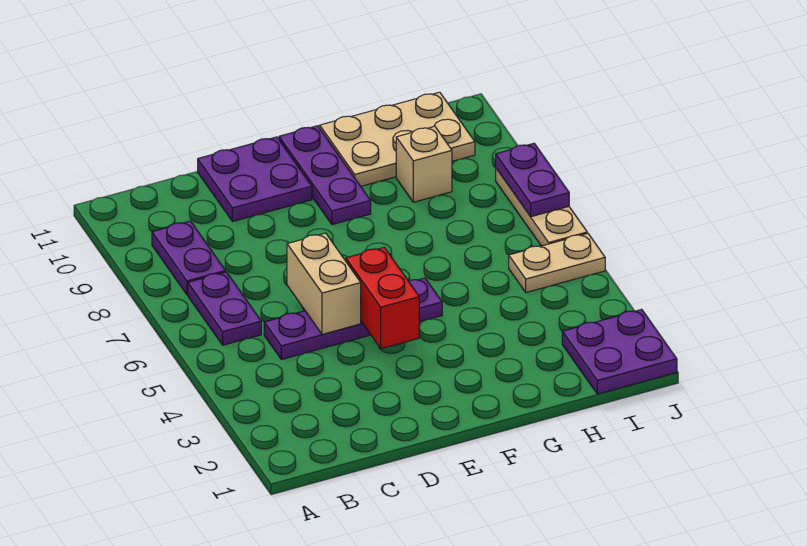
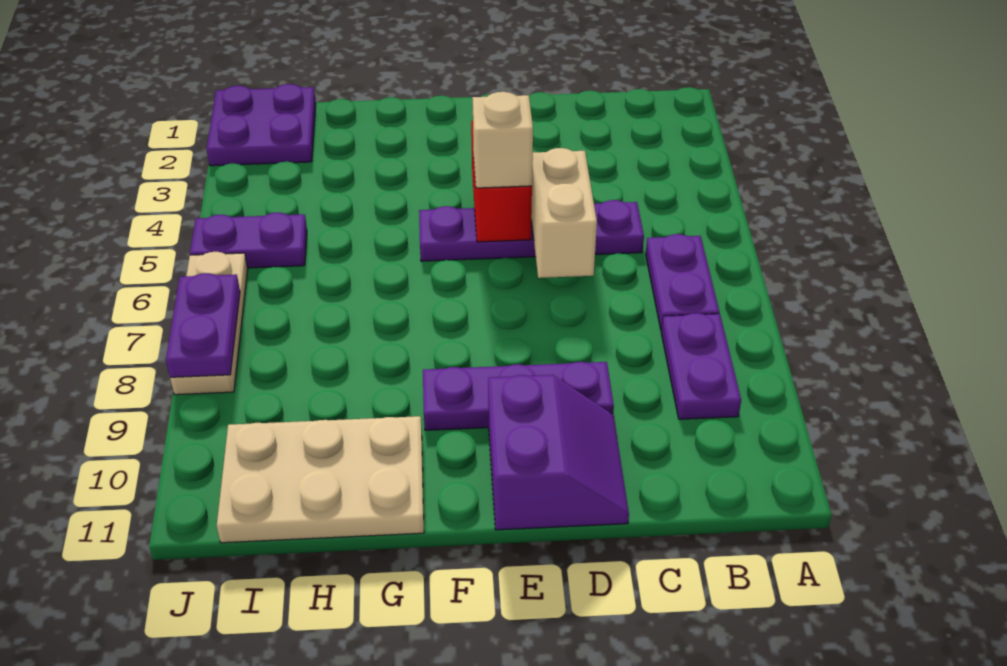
purple 2x2 plate [198,137,312,222] -> purple 2x2 slope [488,375,629,530]
purple 1x3 plate [279,126,371,225] -> purple 1x3 plate turned to [423,362,614,430]
tan 1x1 brick [396,126,452,202] -> tan 1x1 brick moved to [472,92,533,188]
tan 1x2 plate [509,233,605,292] -> purple 1x2 plate [190,212,307,268]

